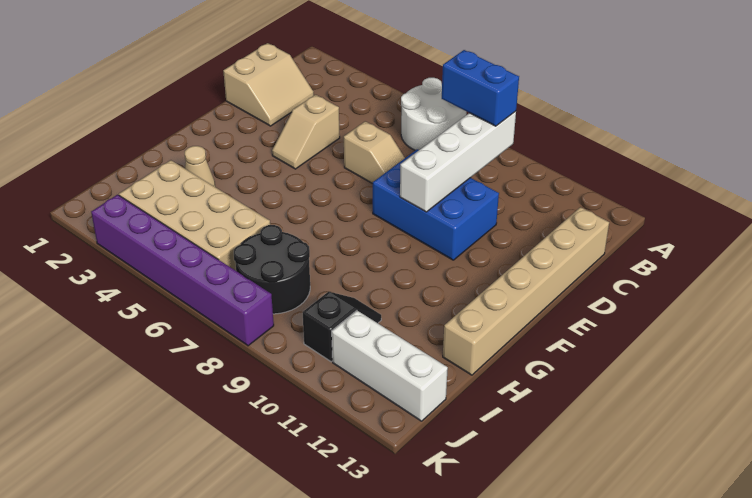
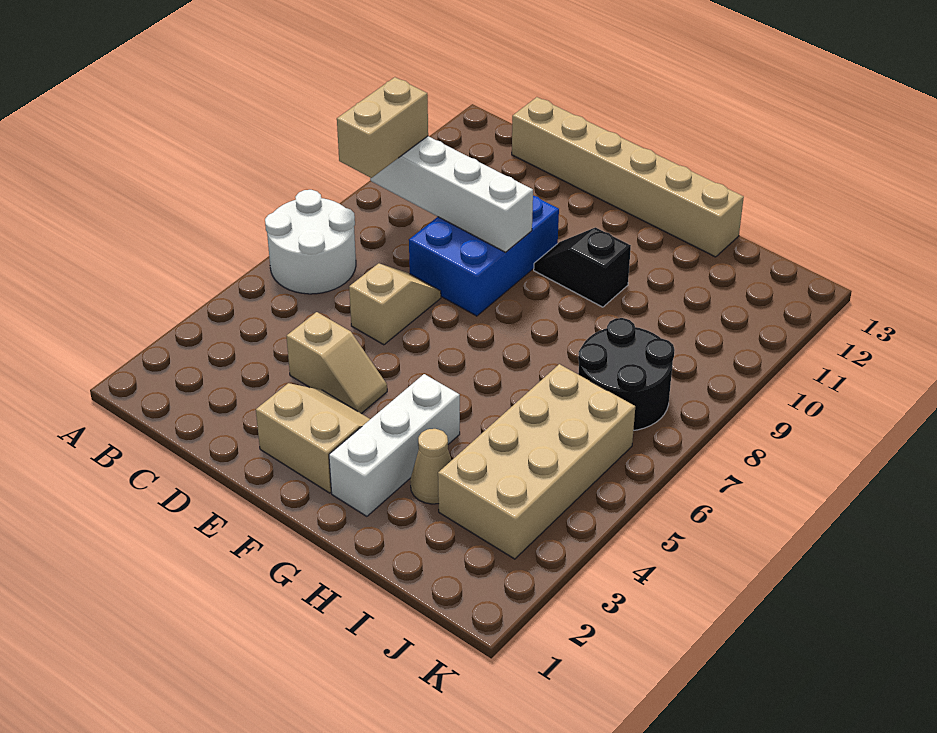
blue 1x2 brick [442,50,519,126] -> tan 1x2 brick [337,77,428,178]
tan 2x2 slope [223,43,314,126] -> tan 2x2 slope moved to [256,383,370,493]
black 1x2 slope [303,292,381,362] -> black 1x2 slope moved to [534,227,631,307]
white 1x3 brick [332,311,448,421] -> white 1x3 brick moved to [329,374,460,516]
purple 1x6 brick [91,195,274,346] -> none

